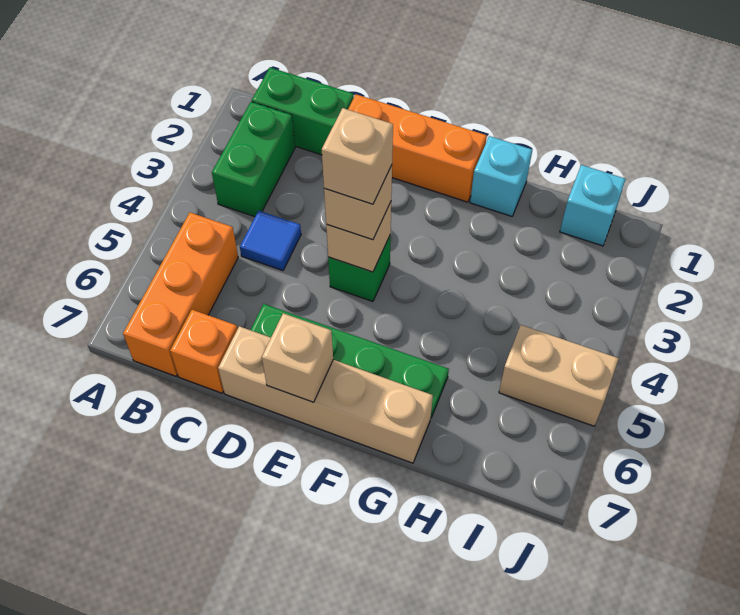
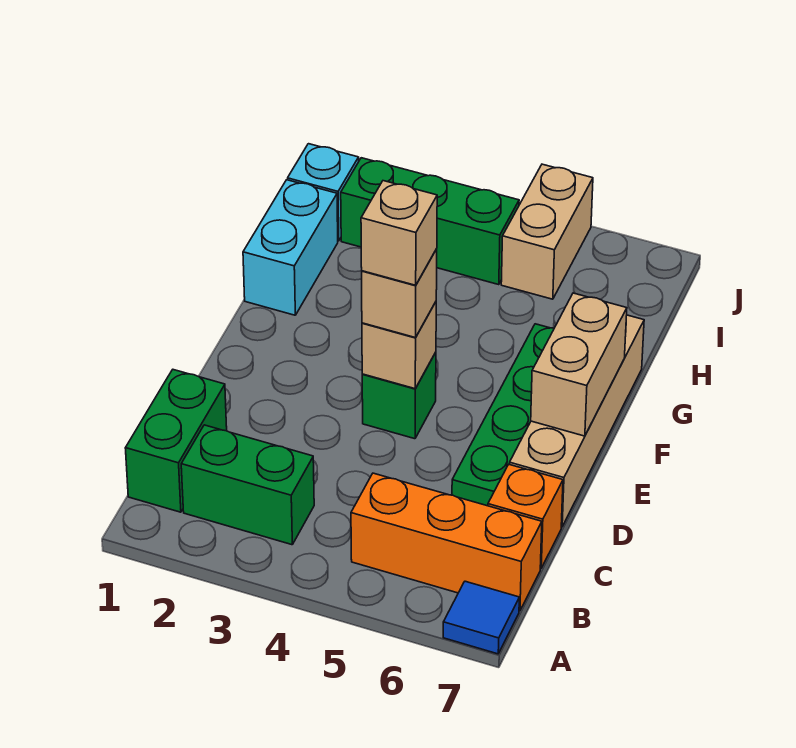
blue 1x1 tile [240,211,301,270] -> blue 1x1 tile moved to [443,581,519,654]
orange 1x3 brick [348,94,487,202] -> none
tan 1x1 brick [262,313,333,402] -> tan 1x2 brick [531,293,627,436]
cyan 1x1 brick [470,136,532,216] -> cyan 1x2 brick [243,180,338,315]
none -> green 1x3 brick [341,158,519,285]

